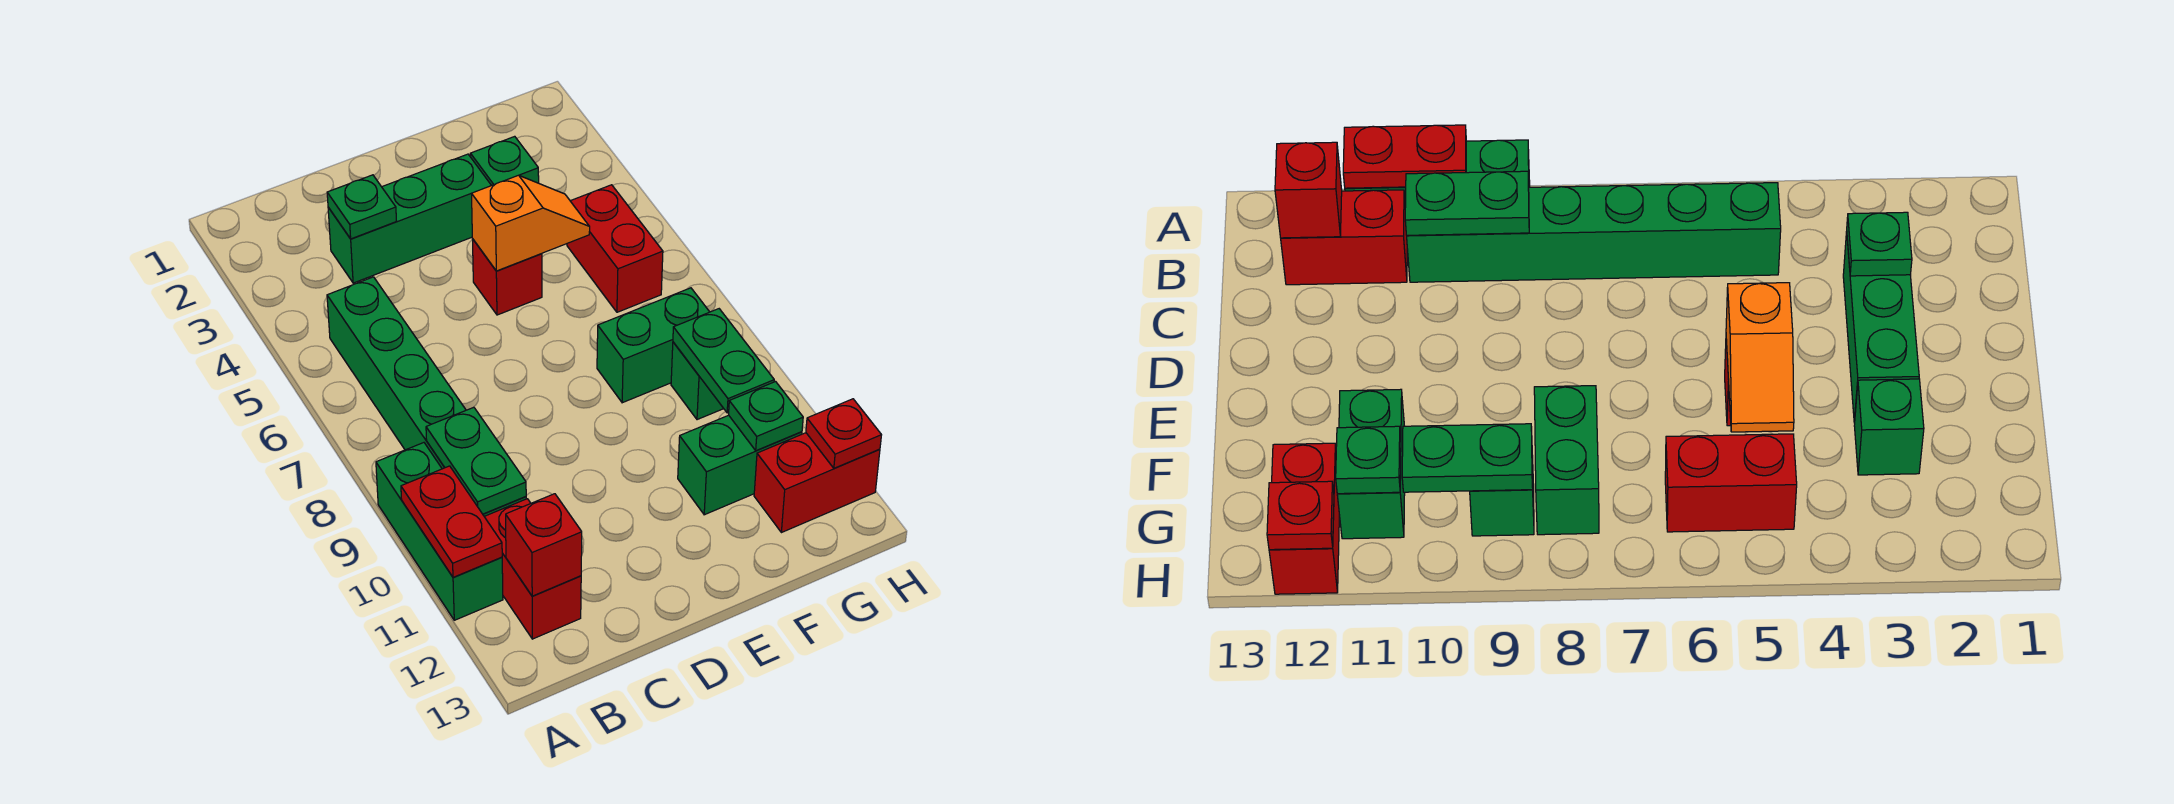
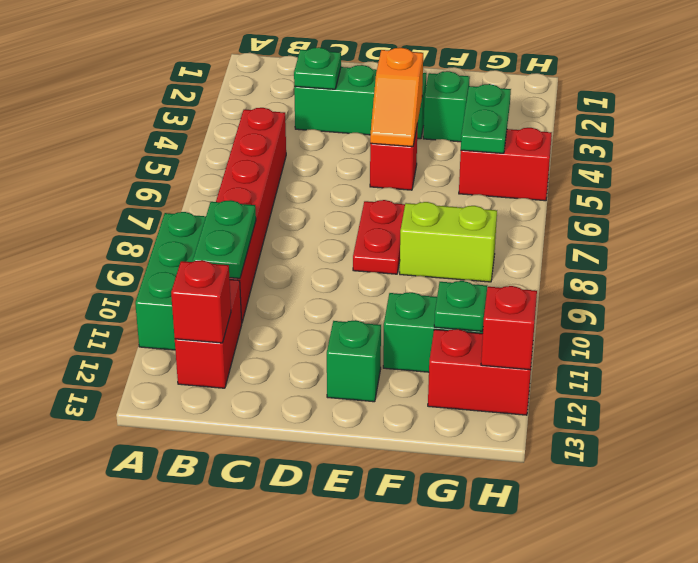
red 1x2 plate [401,466,502,577] -> red 1x2 plate moved to [353,200,405,274]
green 1x6 brick [327,277,526,516] -> red 1x6 brick [216,108,286,322]
orange 1x2 slope [472,175,590,271] -> orange 1x2 slope turned to [370,48,423,147]
green 1x2 brick [597,288,709,403] -> lime 1x2 brick [400,202,497,282]
red 1x2 brick [567,185,663,312] -> red 1x2 brick turned to [459,128,552,201]
green 1x1 brick [671,342,724,420] -> green 1x1 brick moved to [327,320,381,402]
green 1x2 plate [673,309,774,413] -> green 1x2 plate moved to [461,84,511,153]
red 1x1 plate [806,399,881,468] -> red 1x1 brick [481,286,537,370]

